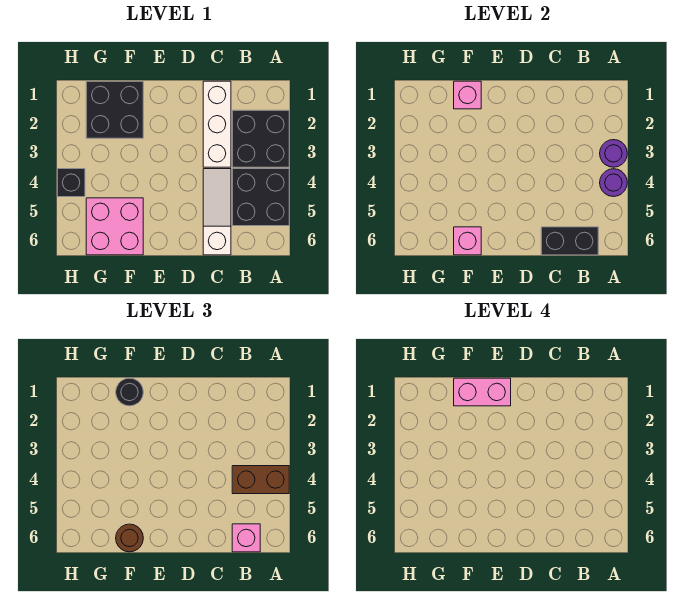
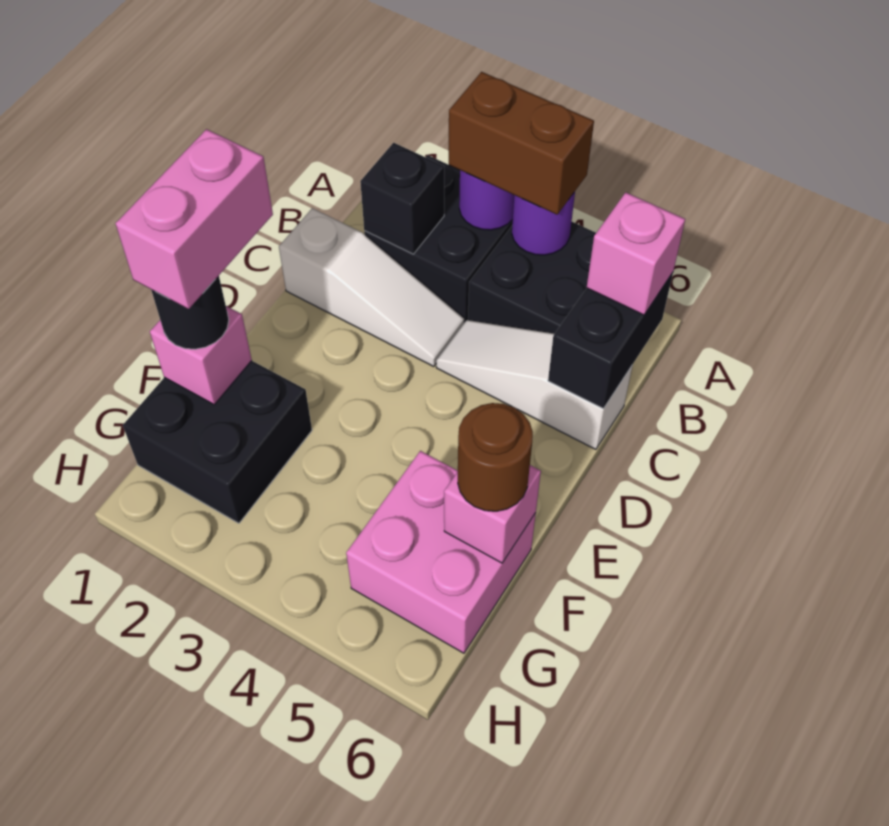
brown 1x2 brick [232,466,289,494] -> brown 1x2 brick turned to [449,72,594,215]
white 1x3 brick [203,81,231,167] -> white 1x3 slope [279,208,464,367]
black 1x1 brick [57,169,85,197] -> black 1x1 brick moved to [360,143,444,254]

